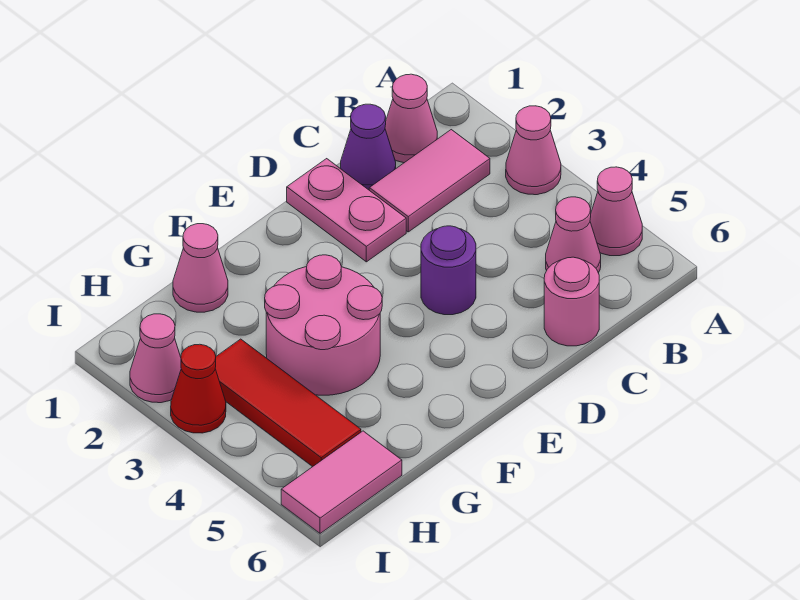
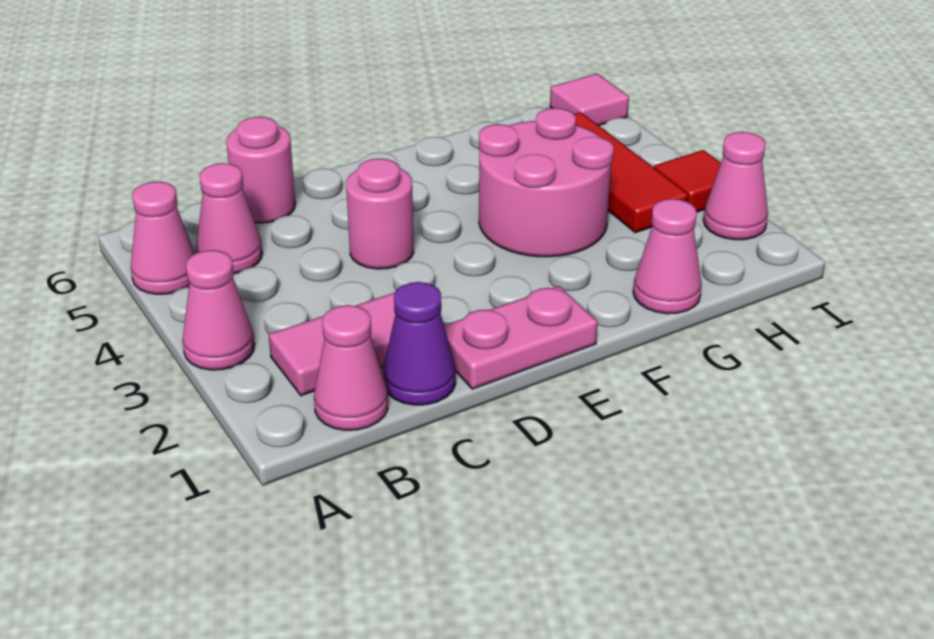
pink 1x2 plate [287,159,406,262] -> pink 1x2 plate turned to [444,286,598,389]
purple 1x1 round brick [421,226,476,315] -> pink 1x1 round brick [346,159,414,269]
pink 1x2 tile [281,431,402,533] -> pink 1x1 tile [550,74,629,126]
red 1x1 cone [171,344,226,433] -> red 1x1 tile [654,150,721,212]

